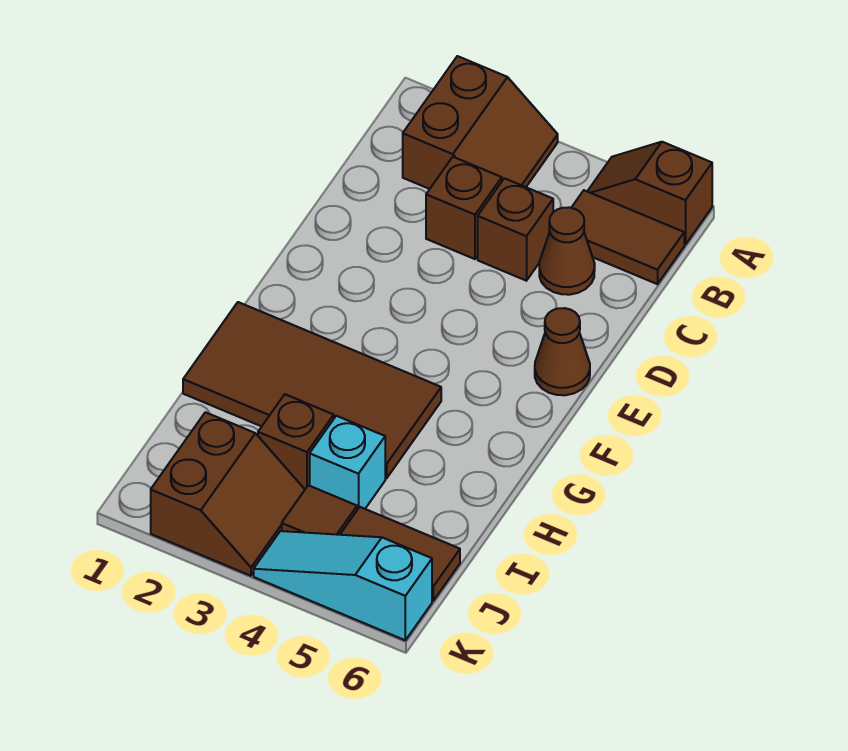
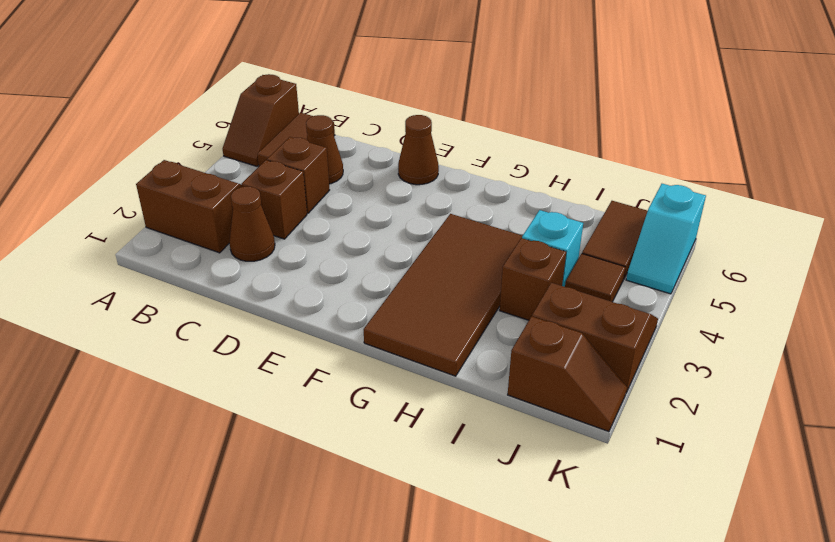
none -> brown 1x1 cone [229,186,275,261]
none -> brown 1x2 slope [508,317,627,432]
cyan 1x3 slope [254,531,432,640] -> cyan 1x2 slope [626,184,706,294]

